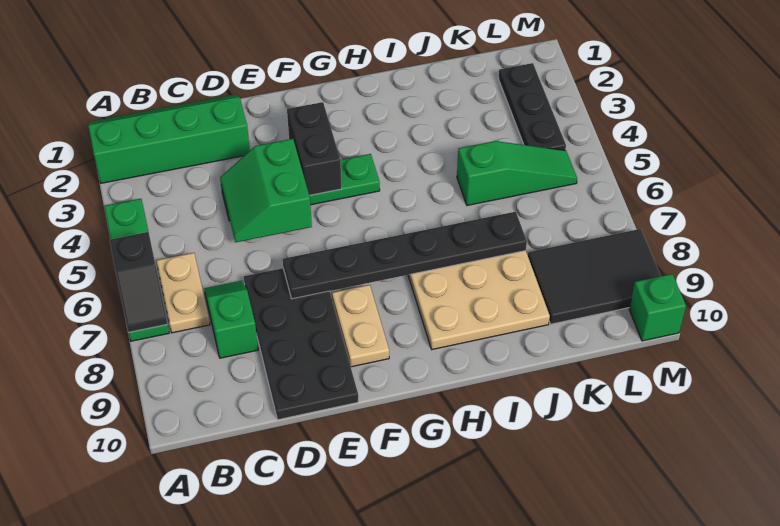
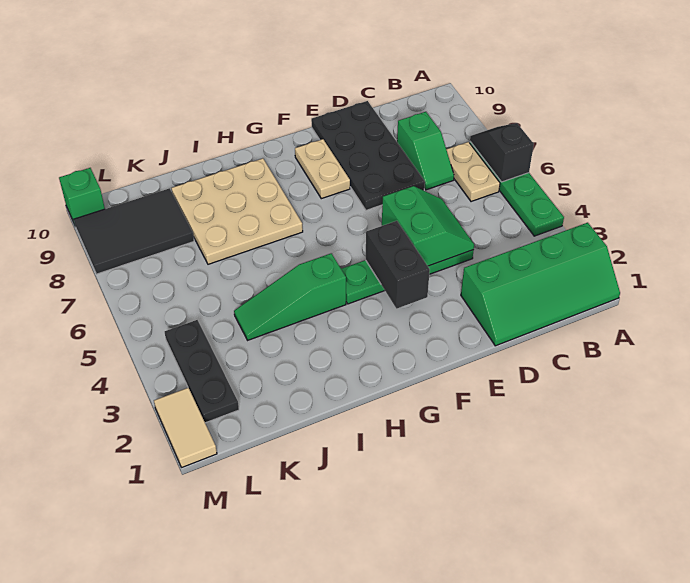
black 1x6 plate [283,212,527,299] -> none
green 1x3 slope [457,141,577,205] -> green 1x3 slope moved to [234,253,346,340]
none -> tan 1x2 tile [154,388,217,467]

